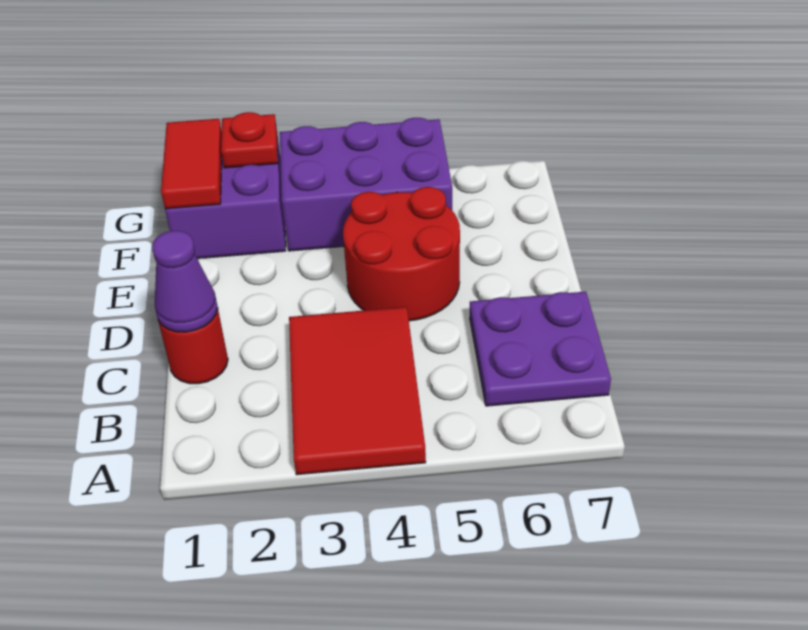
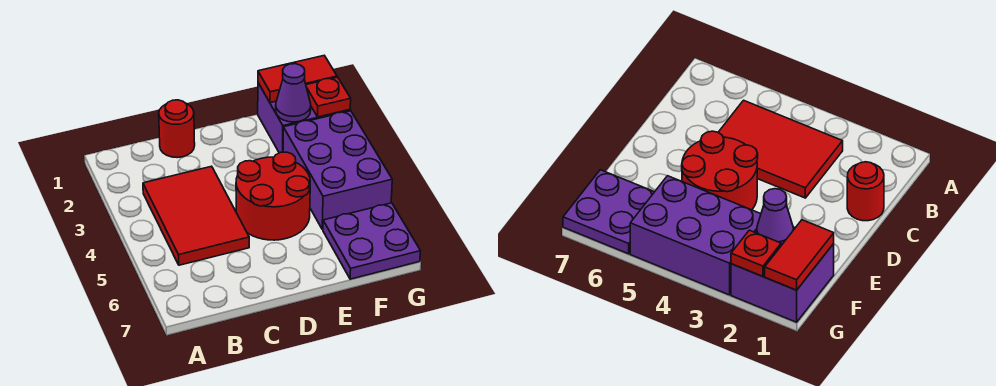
red 2x3 tile [289,307,426,475] -> red 2x3 tile turned to [143,166,249,265]
purple 2x2 plate [470,292,611,406] -> purple 2x2 plate moved to [323,203,420,279]
purple 1x1 cone [152,231,218,332] -> purple 1x1 cone moved to [276,64,311,122]

